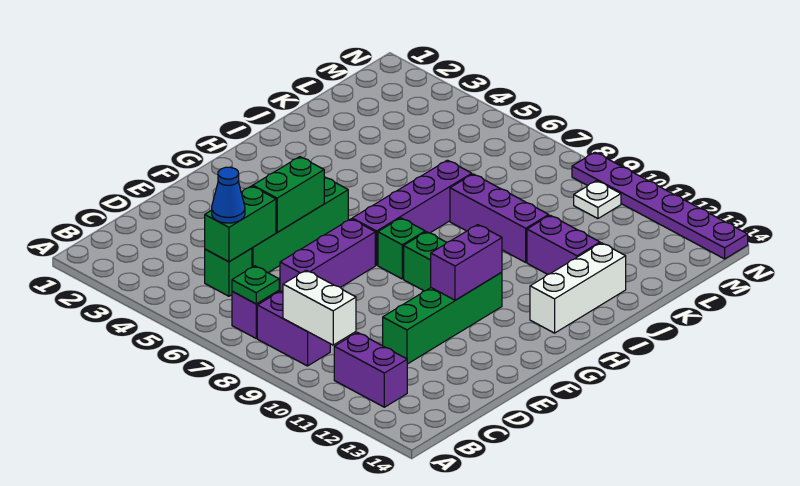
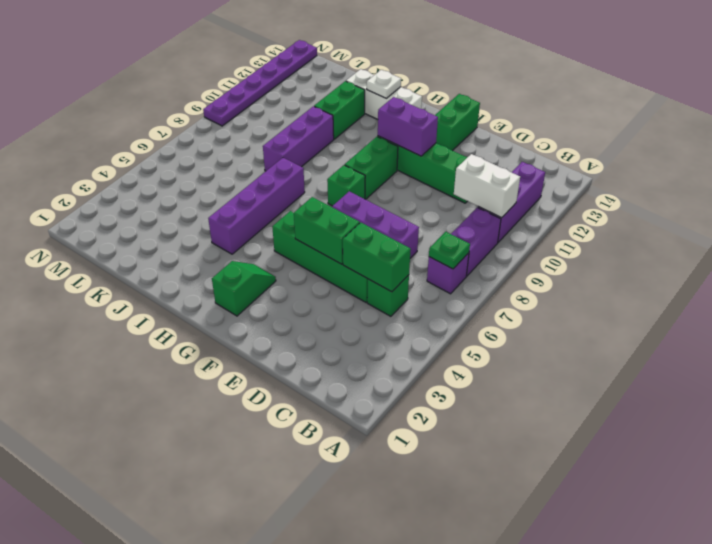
white 1x2 brick [283,270,356,345] -> white 1x2 brick turned to [454,154,520,218]
purple 1x2 brick [334,332,407,407] -> purple 1x3 brick [478,162,545,242]
blue 1x1 cone [212,167,245,223] -> none
none -> green 1x2 brick [435,94,480,151]
none -> green 1x2 slope [212,261,276,316]
purple 1x4 brick [352,160,472,265] -> purple 1x4 brick turned to [208,158,305,254]
purple 1x2 brick [527,215,600,275] -> green 1x2 brick [314,81,365,139]
white 1x1 plate [574,181,621,218] -> white 1x1 plate moved to [367,70,401,98]

